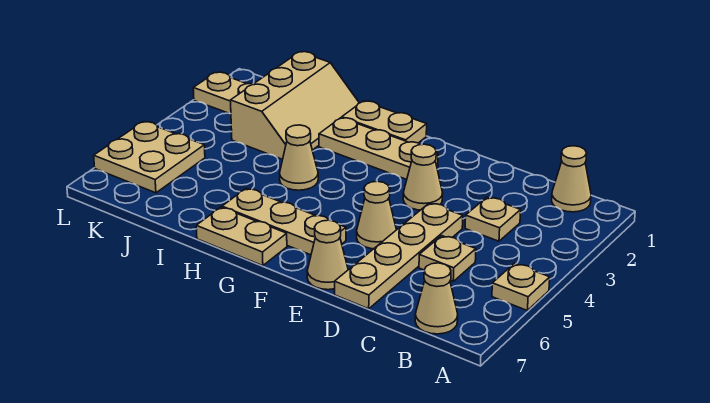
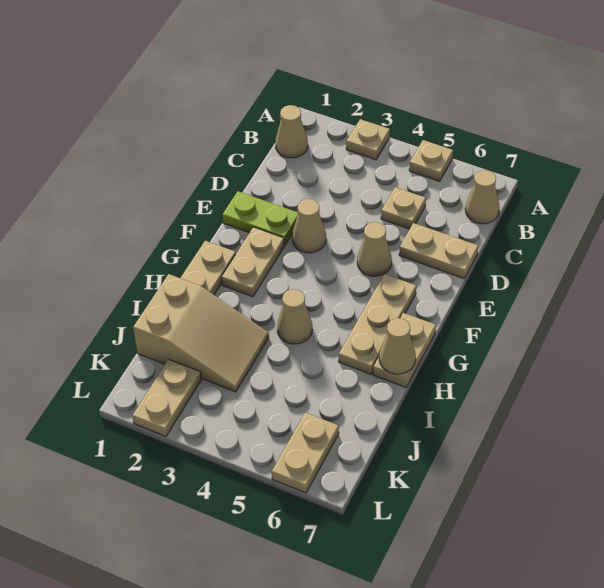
tan 1x1 plate [465,197,521,241] -> tan 1x1 plate moved to [346,119,390,160]
tan 1x4 plate [335,203,463,309] -> tan 1x2 plate [399,223,478,278]
none -> lime 1x2 plate [222,191,298,245]
tan 1x1 cone [307,220,348,290] -> tan 1x1 cone moved to [379,318,416,374]
tan 1x3 plate [319,118,438,179] -> tan 1x2 plate [221,227,284,297]
tan 2x3 slope [231,52,359,159] -> tan 2x3 slope turned to [133,274,269,392]
tan 2x2 plate [94,122,205,193] -> tan 1x2 plate [272,413,339,493]

